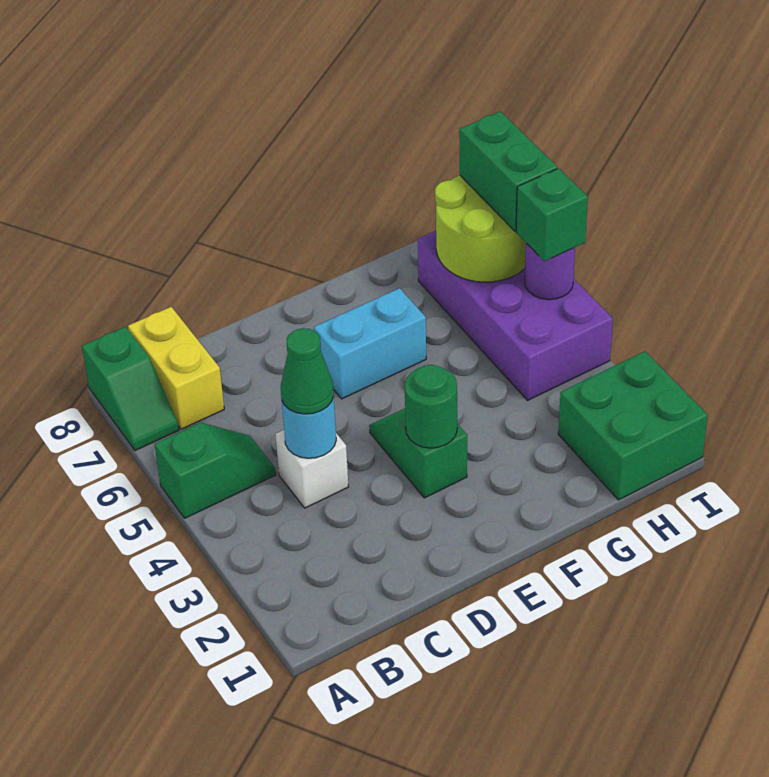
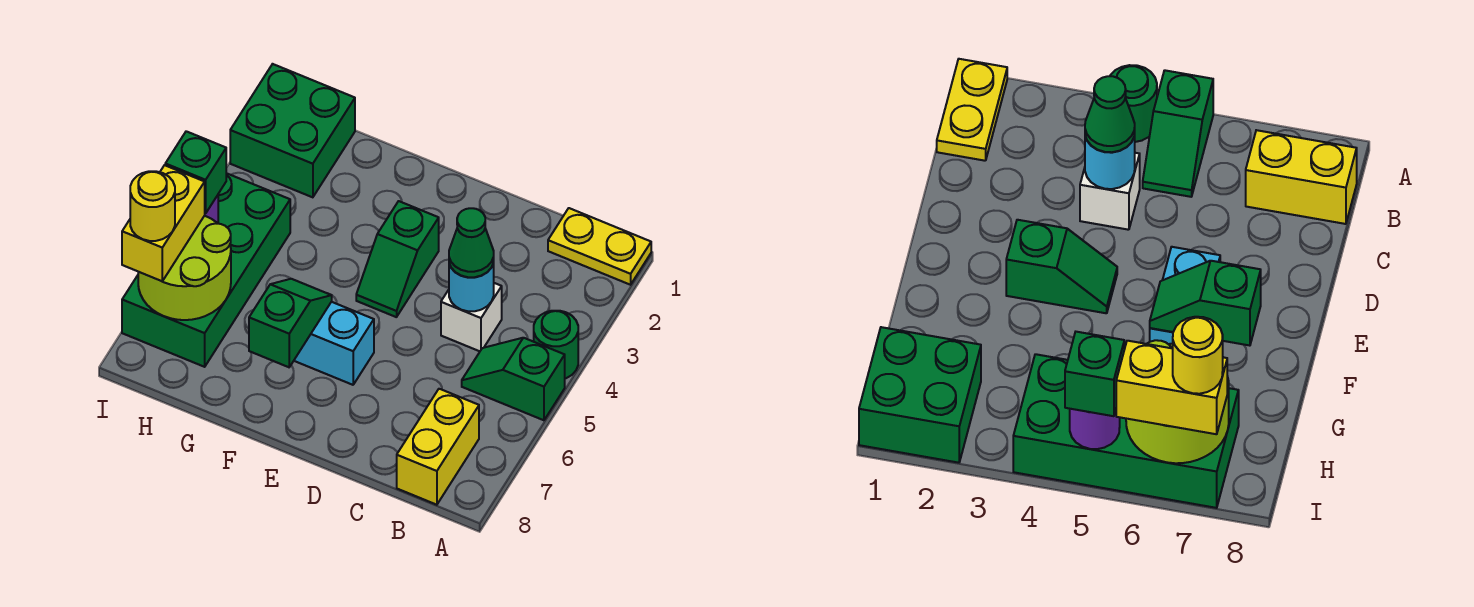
none -> yellow 1x2 plate [548,208,651,285]
green 1x2 slope [82,327,179,451] -> green 1x2 slope moved to [249,279,332,367]
green 1x1 round brick [405,365,457,448] -> green 1x1 round brick moved to [534,311,578,379]
purple 2x4 brick [418,231,613,400] -> green 2x4 brick [122,173,290,367]
green 1x2 brick [459,111,557,231] -> yellow 1x2 brick [122,165,205,281]
none -> yellow 1x1 round brick [130,171,175,241]

